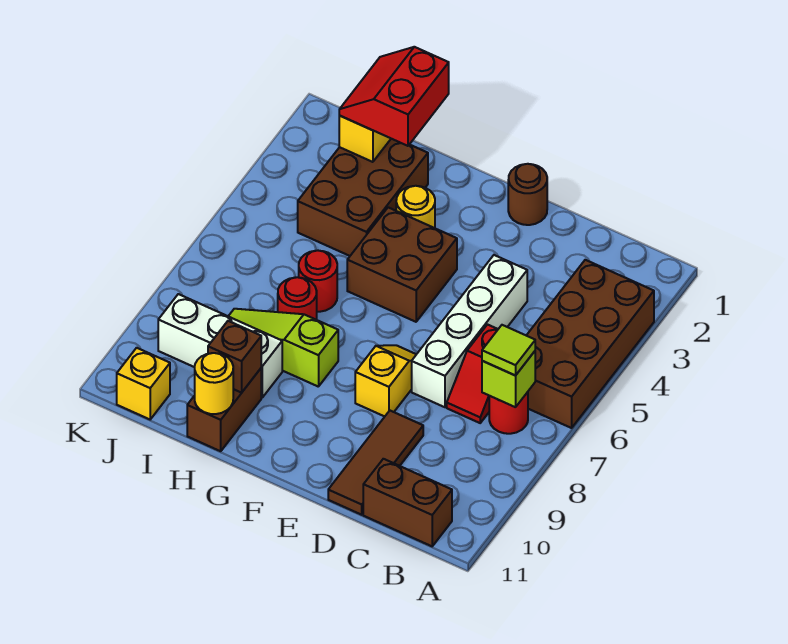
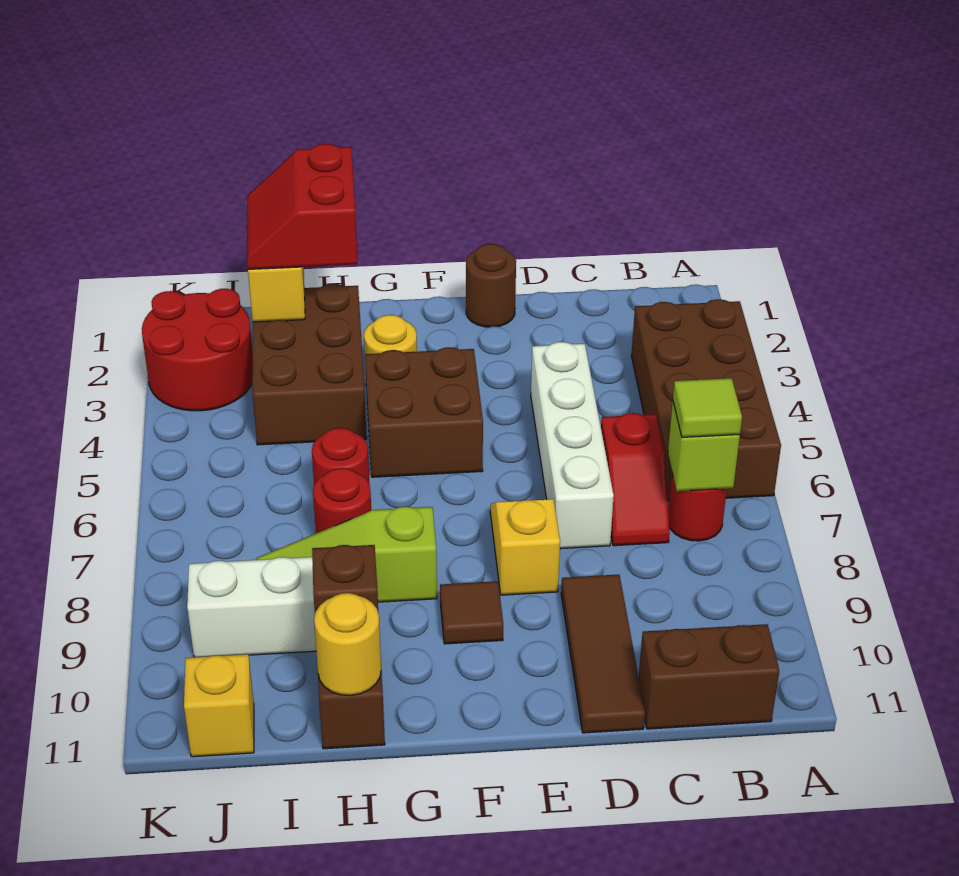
none -> brown 1x1 tile [440,581,503,644]
none -> red 2x2 round brick [142,289,253,411]

